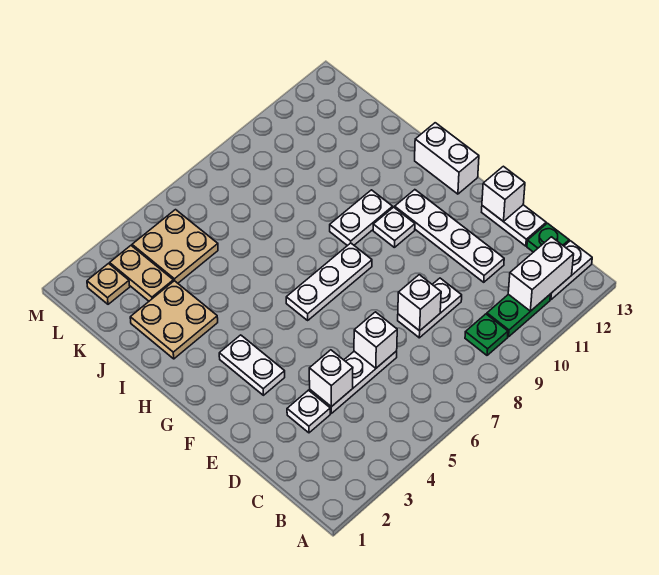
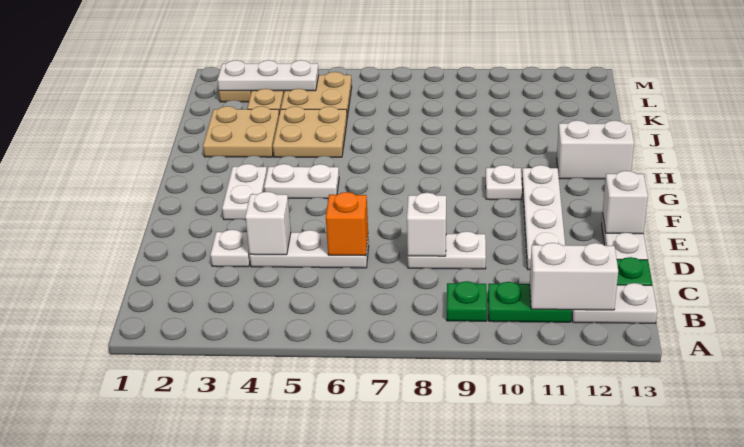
white 1x1 brick [354,312,397,368] -> orange 1x1 brick [326,192,368,256]
white 1x3 plate [286,243,372,320] -> white 1x3 plate moved to [217,60,319,91]
white 1x2 brick [415,123,479,194] -> white 1x2 brick turned to [557,120,634,179]
white 1x2 plate [330,190,393,246] -> white 1x2 plate moved to [264,164,339,199]
none -> tan 2x2 plate [273,106,347,157]

